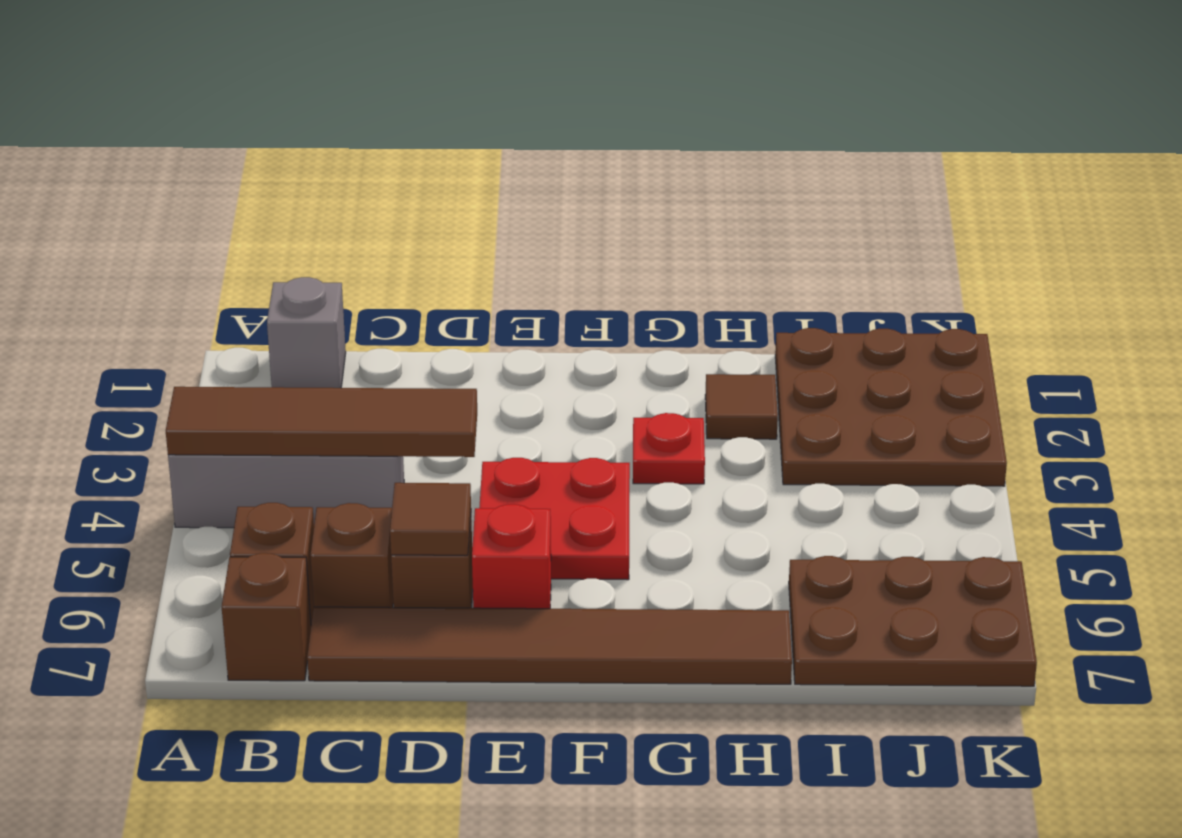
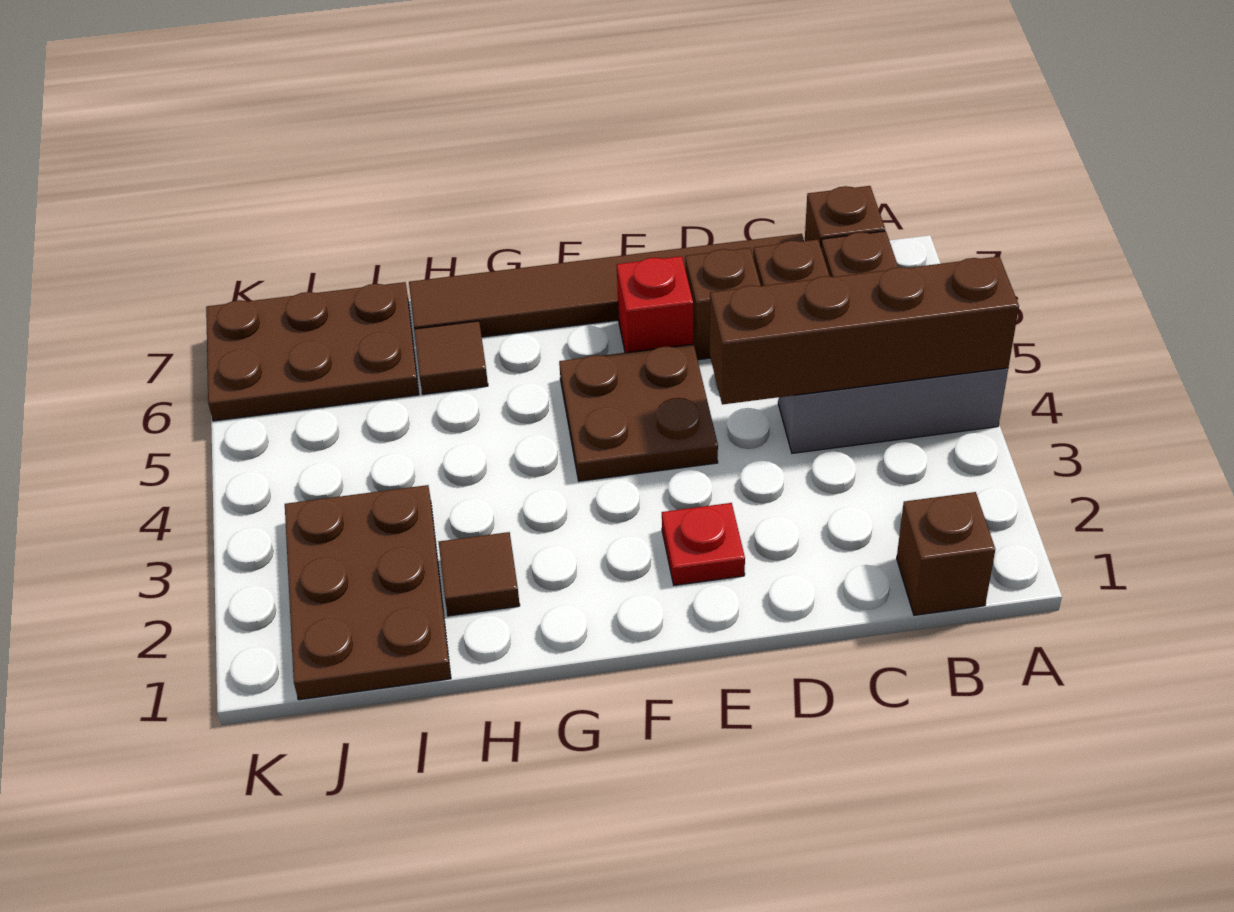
brown 1x4 tile [166,387,477,457] -> brown 1x4 brick [710,257,1019,405]
grey 1x1 brick [267,277,346,388] -> brown 1x1 brick [897,492,995,615]
brown 1x1 tile [390,483,471,555] -> brown 1x1 tile moved to [414,321,488,394]
red 2x2 plate [479,458,630,580] -> brown 2x2 plate [559,344,718,481]
red 1x1 plate [633,413,705,484] -> red 1x1 plate moved to [662,503,745,585]
brown 3x3 plate [775,328,1007,486] -> brown 2x3 plate [285,485,451,700]

